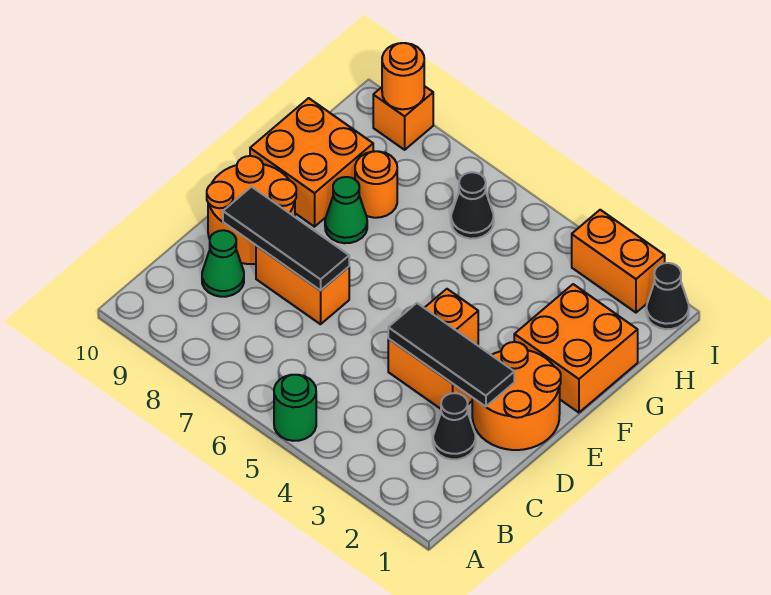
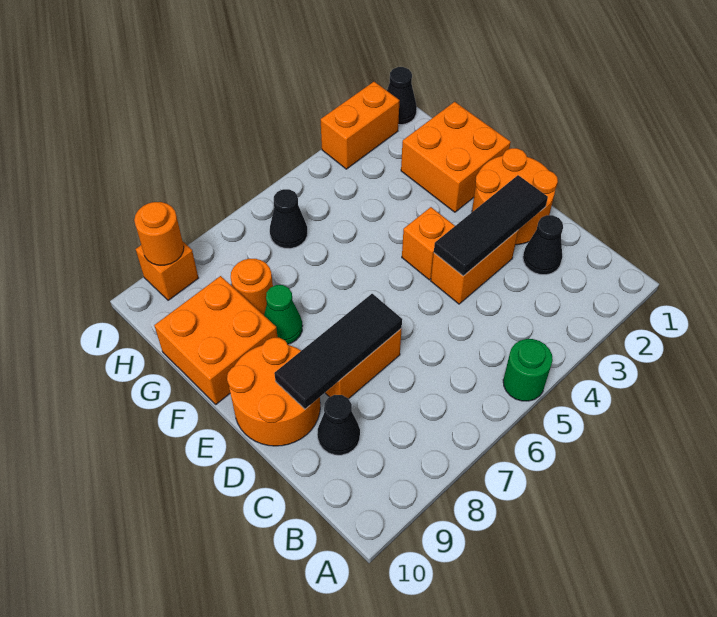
green 1x1 cone [202,230,244,297] -> black 1x1 cone [317,395,360,455]

